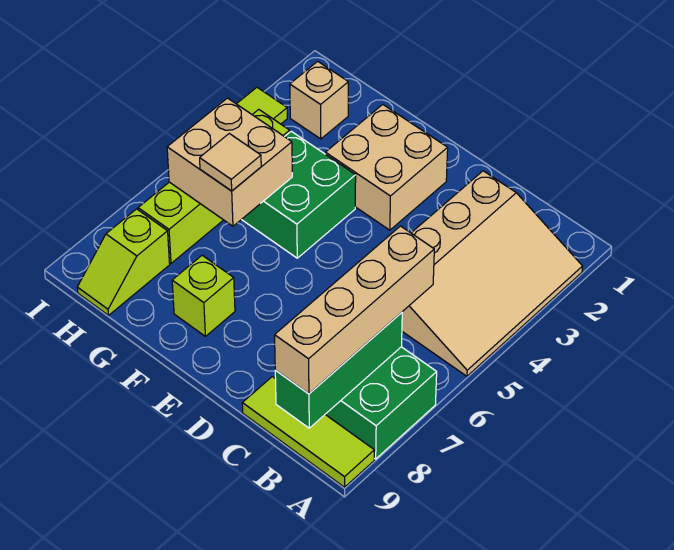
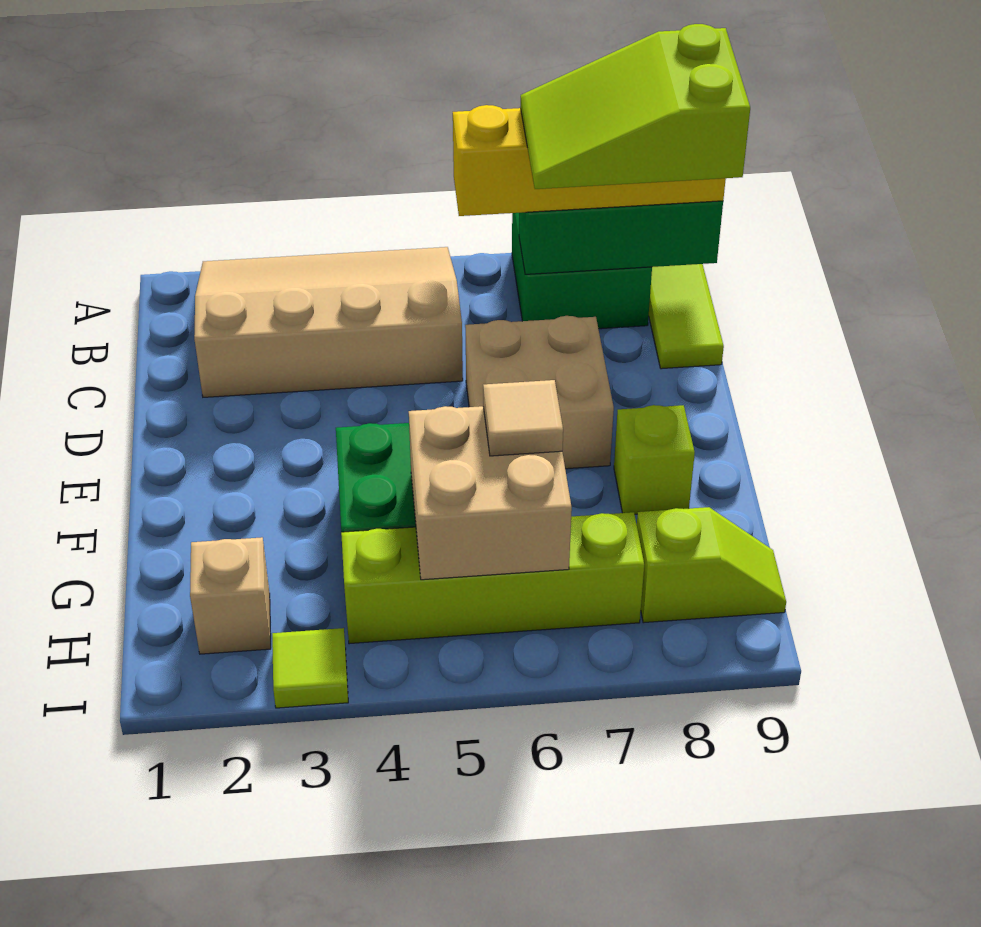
tan 1x4 brick [275,226,434,394] -> yellow 1x4 brick [453,105,726,216]
none -> lime 2x3 slope [520,24,750,189]
tan 2x2 brick [325,105,448,230] -> tan 2x2 brick moved to [465,316,614,469]

